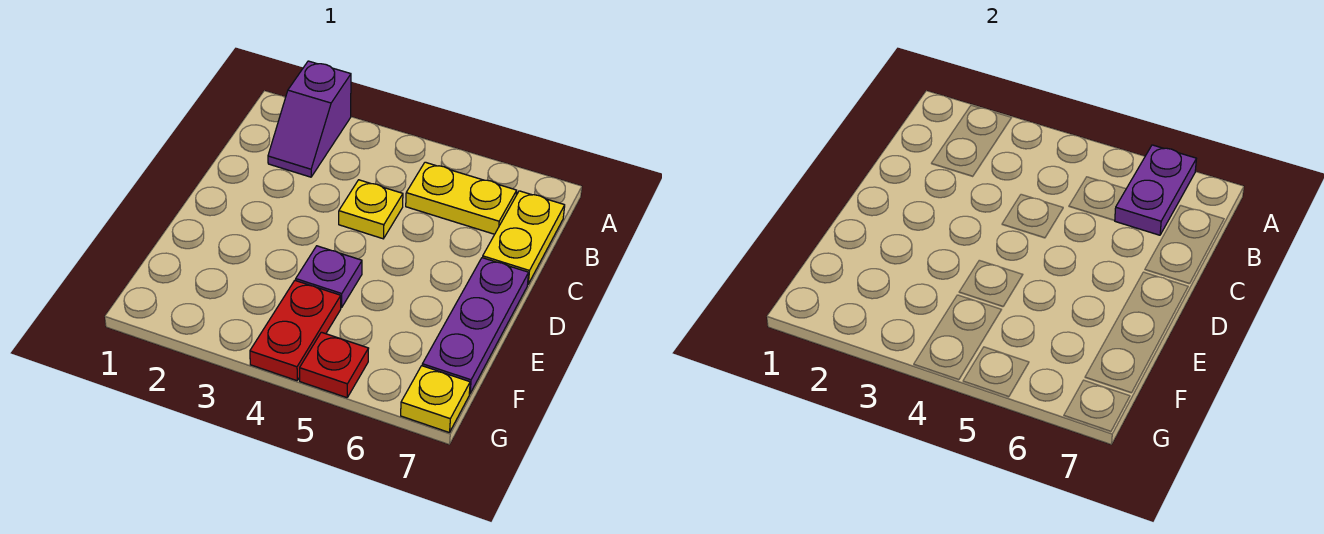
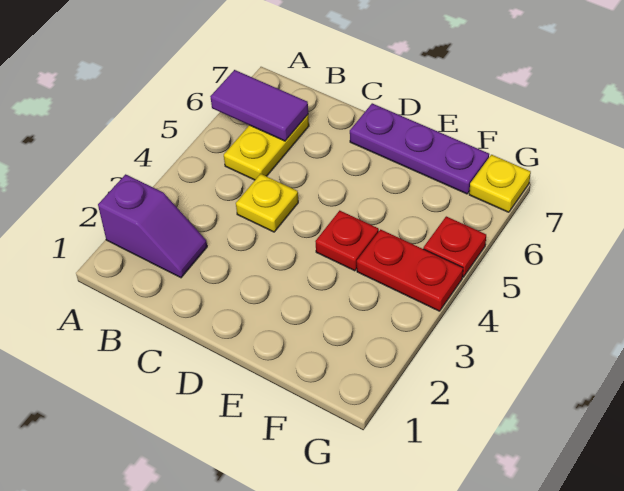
purple 1x2 plate [1114,145,1196,235] -> purple 1x2 tile [210,70,308,141]
yellow 1x2 plate [483,191,565,284] -> none
purple 1x1 plate [296,246,362,308] -> red 1x1 plate [315,211,379,271]

